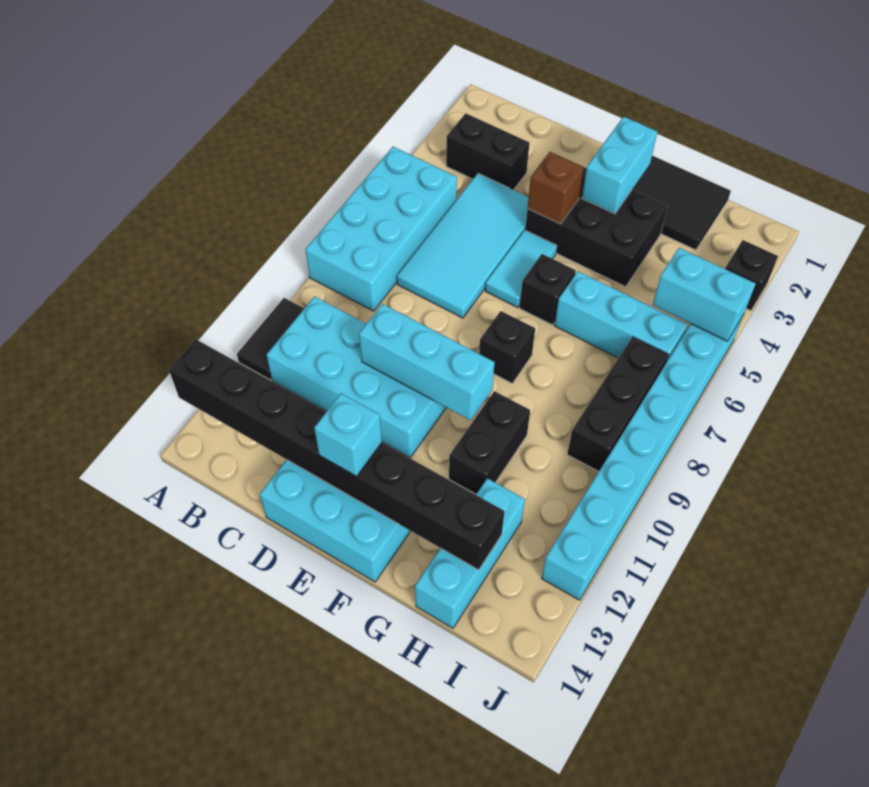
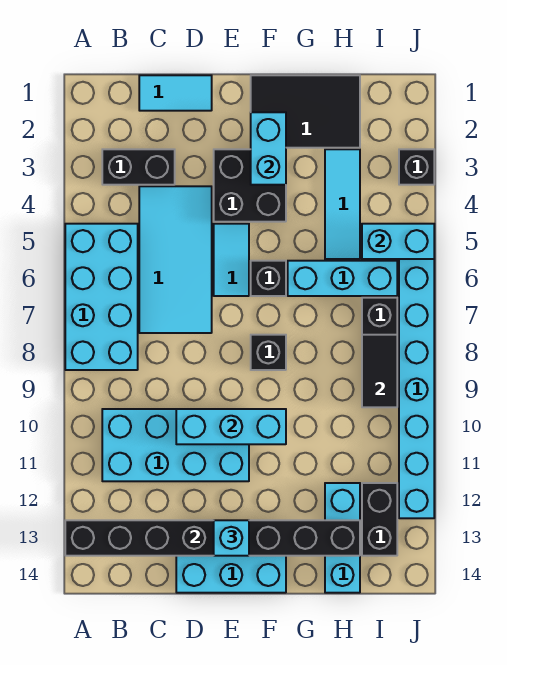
black 1x2 tile [237,298,304,380] -> black 1x2 tile moved to [362,335,397,407]
none -> cyan 1x2 tile [139,75,212,111]
black 2x3 brick [525,168,668,287] -> black 2x2 brick [214,149,286,222]
brown 1x1 brick [528,152,584,224] -> none
black 1x2 brick [449,391,530,494] -> black 1x2 brick moved to [362,483,397,556]
none -> cyan 1x3 tile [325,149,360,259]

